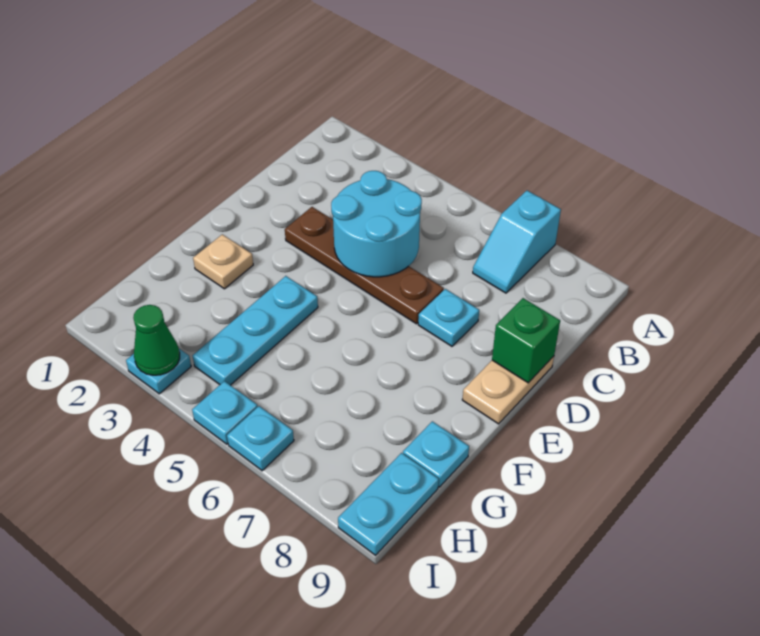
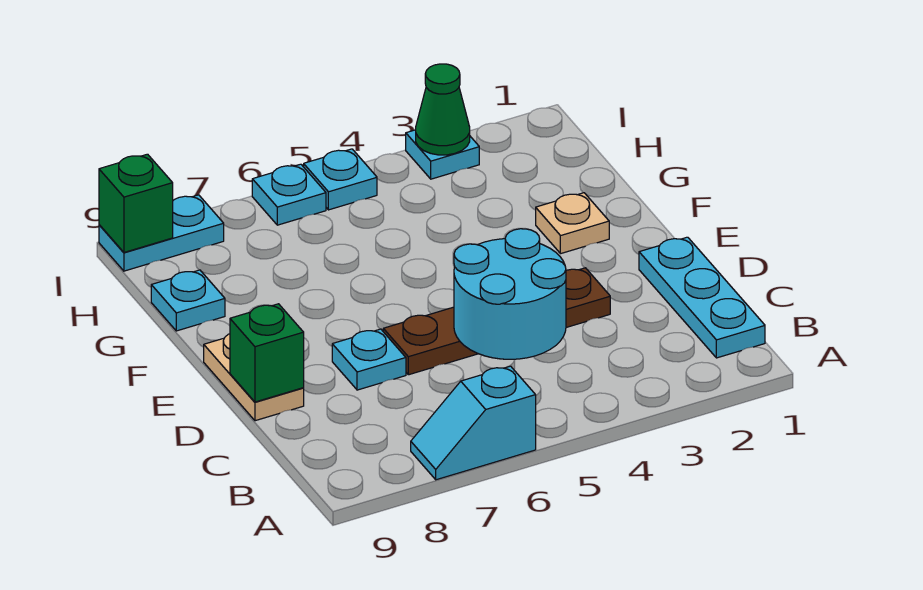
cyan 1x2 slope [473,191,561,293] -> cyan 1x2 slope turned to [411,366,536,480]
cyan 1x3 plate [193,276,318,385] -> cyan 1x3 plate moved to [639,237,765,358]
cyan 1x2 plate [338,453,439,555] -> cyan 1x2 plate turned to [99,195,224,271]
none -> green 1x1 brick [99,154,173,252]

